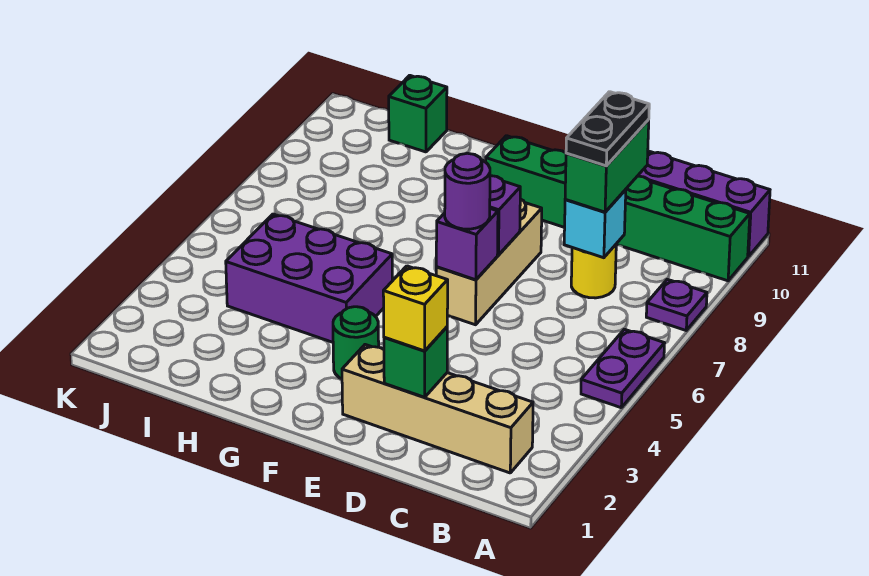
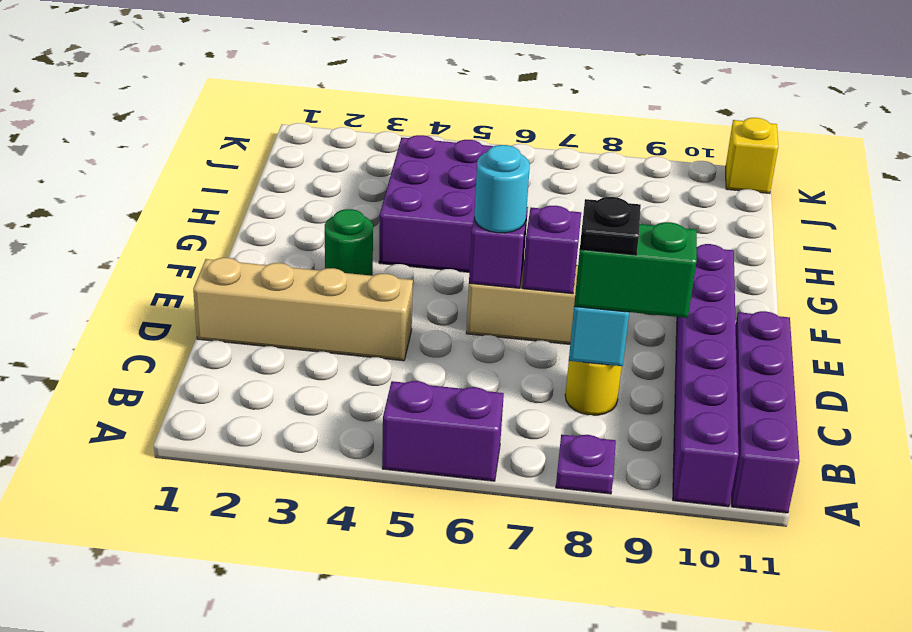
purple 1x2 plate [581,329,665,408] -> purple 1x2 brick [382,381,504,481]
green 1x6 brick [486,136,750,281] -> purple 1x6 brick [673,244,739,507]
tan 1x4 brick [342,345,533,473] -> tan 1x4 brick turned to [193,258,413,361]
black 1x2 plate [566,92,649,166] -> black 1x1 plate [580,197,641,255]
green 1x1 brick [384,327,447,397] -> none
yellow 1x1 brick [383,266,448,351] -> yellow 1x1 brick moved to [726,118,778,194]
purple 1x1 round brick [445,153,490,229] -> cyan 1x1 round brick [474,145,530,233]
green 1x1 brick [389,75,447,152] -> none

